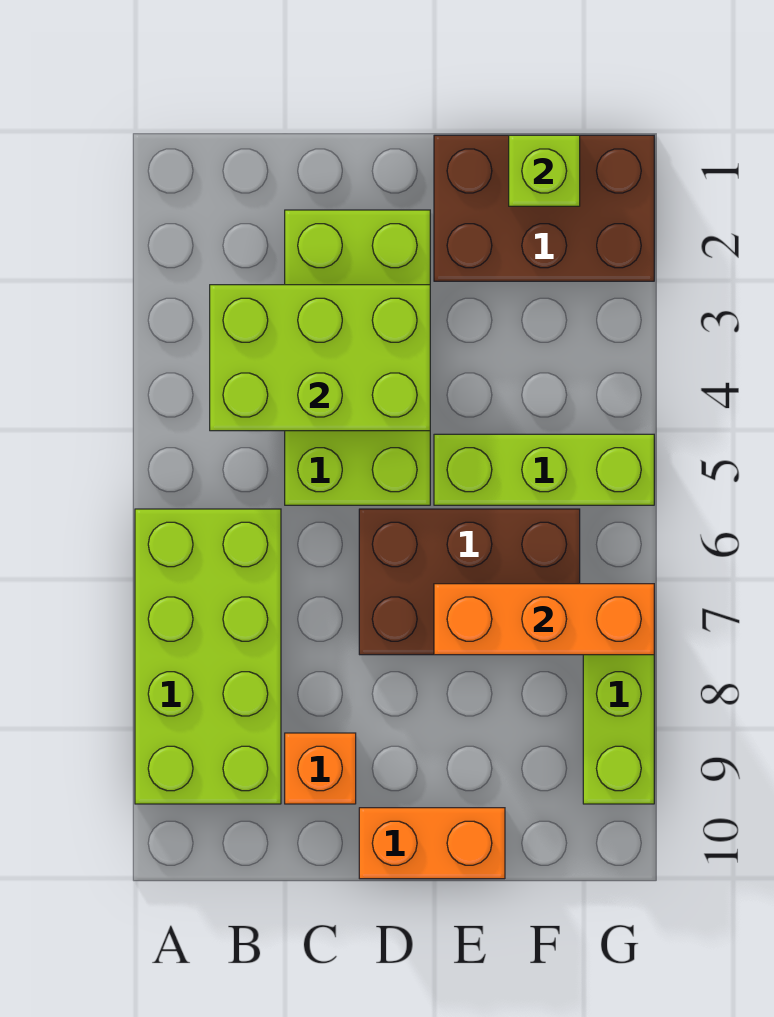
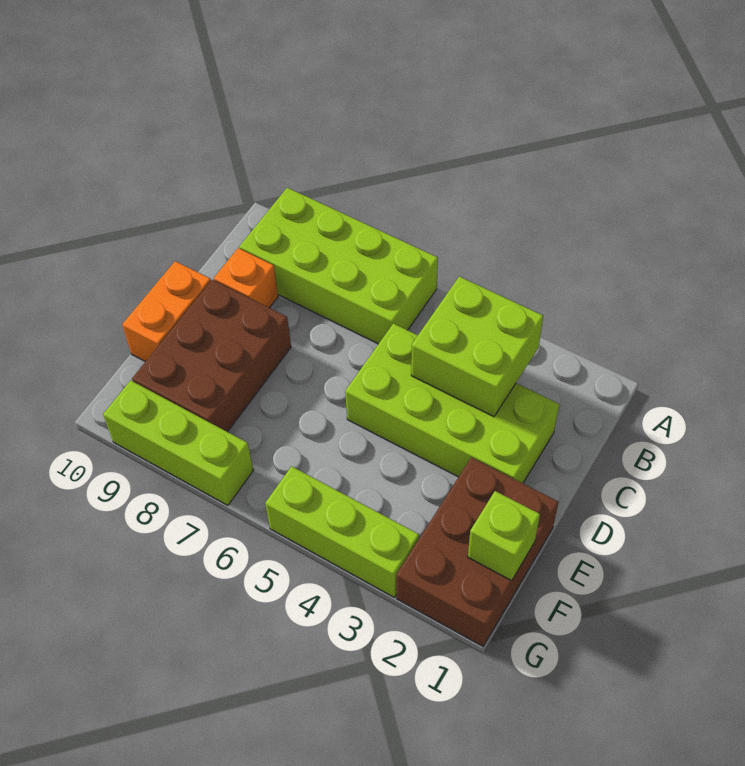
lime 2x3 brick [210,285,430,431] -> lime 2x2 brick [411,276,543,417]
brown 2x3 brick [359,509,580,655] -> brown 2x3 brick moved to [132,280,291,432]
lime 1x3 brick [434,434,654,505] -> lime 1x3 brick turned to [265,466,419,598]
orange 1x3 brick [434,584,654,655] -> none

